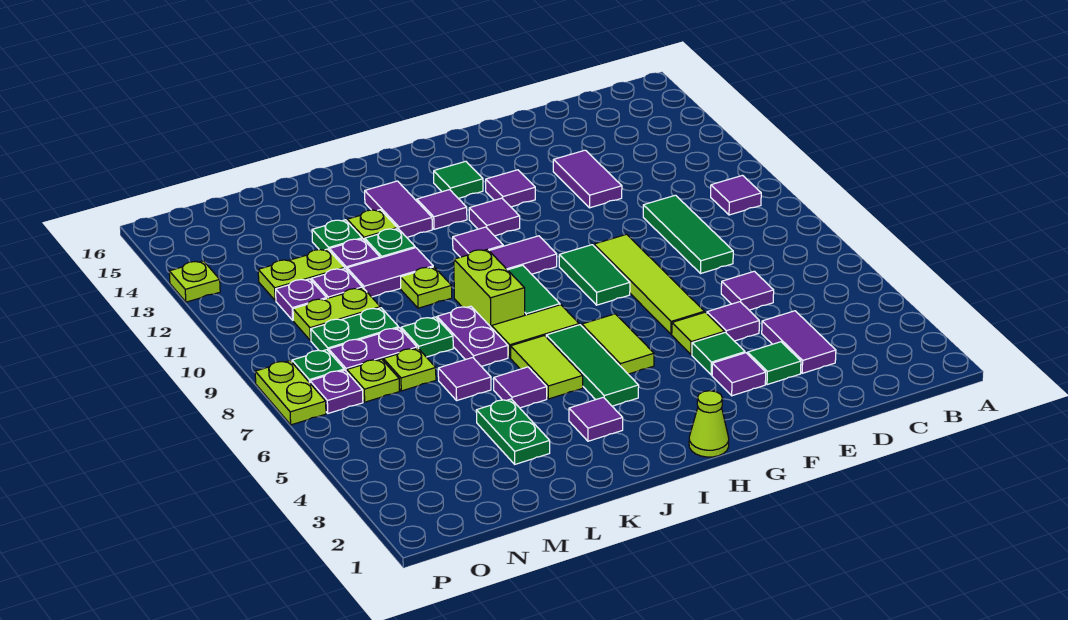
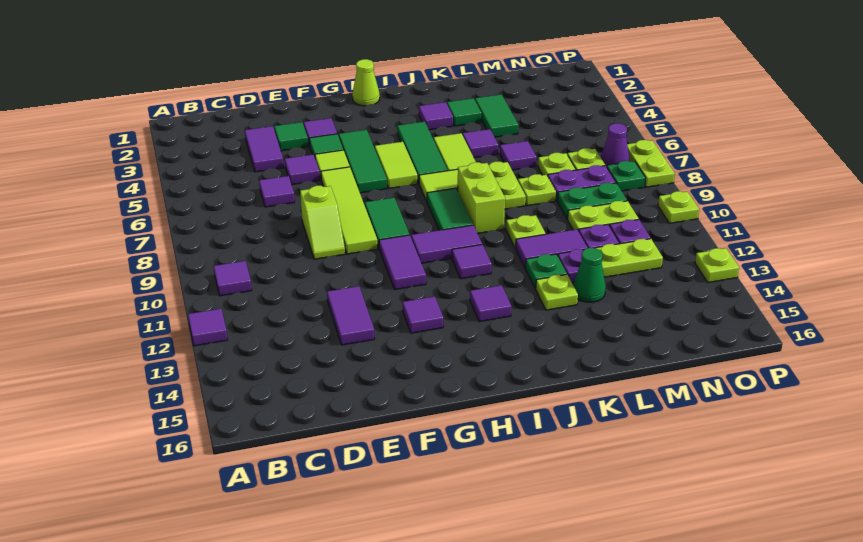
green 1x3 tile [643,195,733,274] -> green 1x3 tile moved to [339,130,387,193]
none -> lime 1x2 slope [300,186,345,259]
purple 1x1 tile [469,198,520,236] -> purple 1x1 tile moved to [188,309,227,346]
green 1x1 tile [434,161,483,198] -> green 1x1 tile moved to [447,98,481,126]
purple 1x2 tile [365,181,432,237] -> purple 1x2 tile moved to [379,235,426,289]
purple 1x2 plate [437,306,508,366] -> lime 1x2 plate [489,162,526,209]
green 1x2 plate [476,399,550,464] -> green 1x2 tile [475,94,518,137]
green 1x1 plate [401,317,453,357] -> lime 1x1 plate [518,174,556,206]
green 1x1 plate [312,220,362,251] -> green 1x1 cone [573,248,606,302]
purple 1x1 plate [310,370,363,413] -> purple 1x1 cone [601,123,630,167]
none -> lime 1x1 plate [658,191,699,223]

